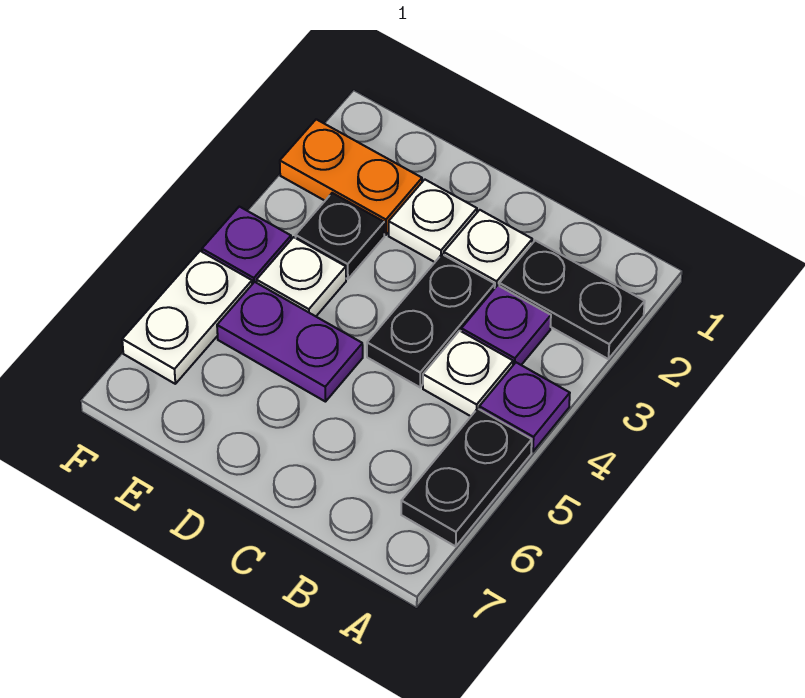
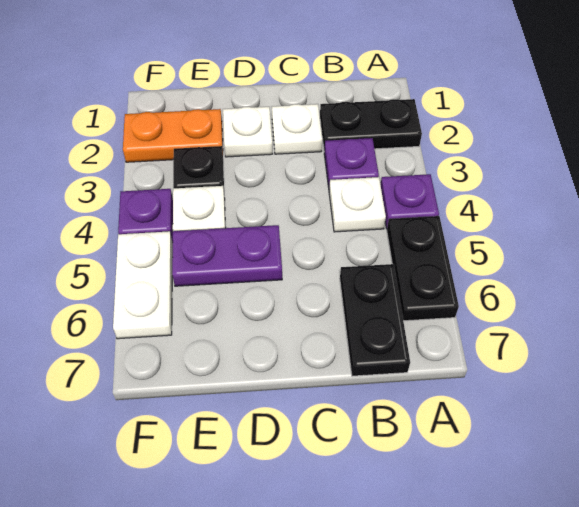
black 1x2 plate [367,254,495,387] -> black 1x2 plate moved to [340,264,410,376]

